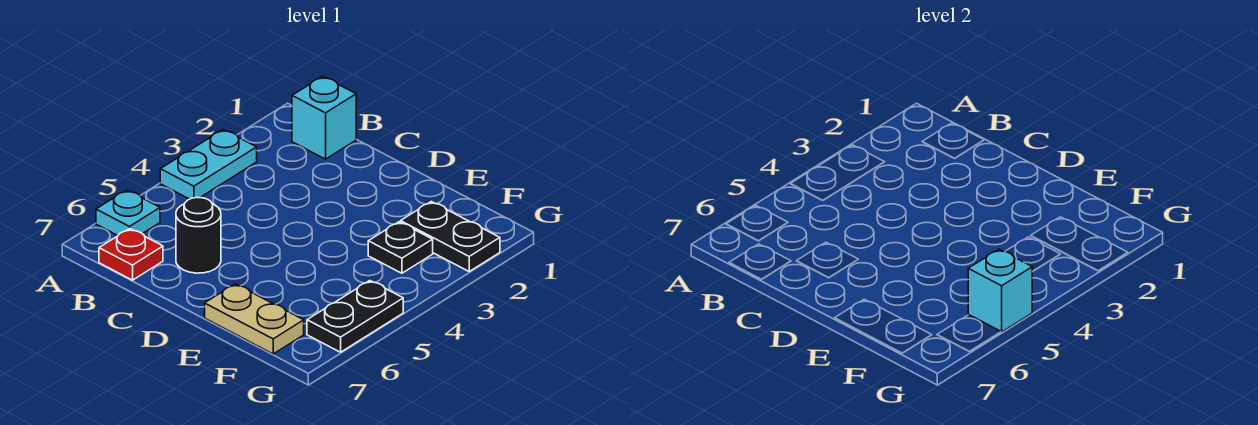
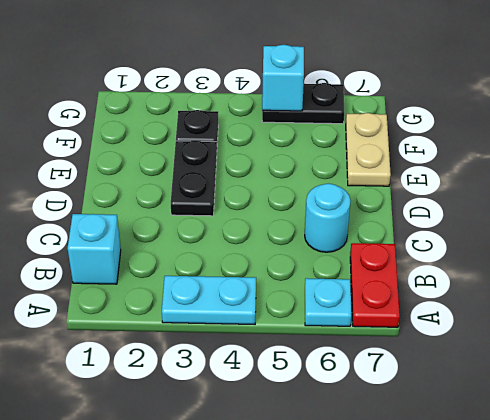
red 1x1 plate [99,229,163,280] -> red 1x2 plate [350,243,400,327]
black 1x1 round brick [176,197,221,273] -> cyan 1x1 round brick [305,183,351,252]
black 1x2 plate [401,202,500,271] -> black 1x2 plate moved to [171,140,217,216]

